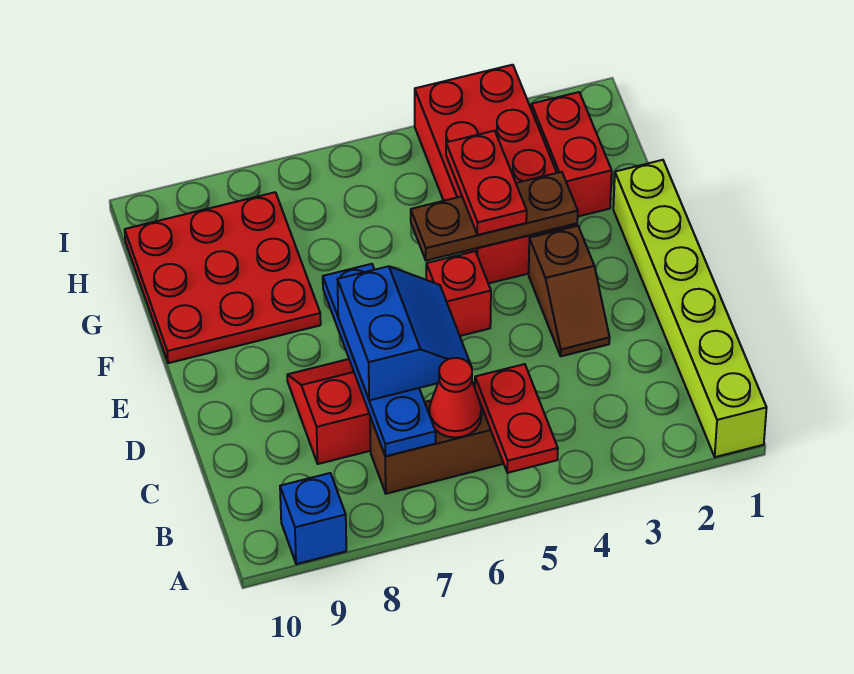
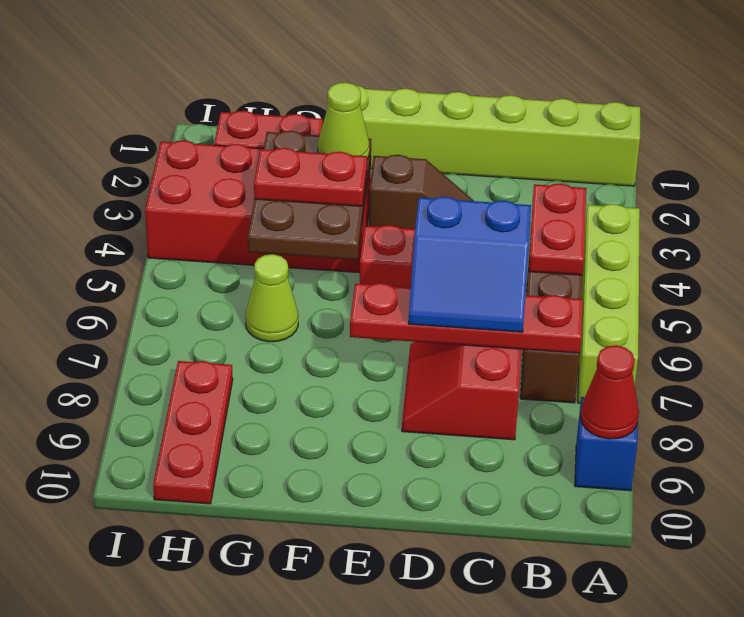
none -> lime 1x4 brick [578,204,640,403]
red 1x2 plate [475,364,558,473] -> red 1x2 plate turned to [529,183,586,275]
red 1x1 cone [429,358,482,438] -> red 1x1 cone moved to [581,345,639,439]
blue 1x4 plate [323,264,436,456] -> red 1x4 plate [350,283,583,354]
blue 2x2 slope [338,266,471,400] -> blue 2x2 slope turned to [409,197,531,332]
brown 1x3 plate [411,172,578,261] -> brown 2x3 plate [248,131,371,260]
none -> lime 1x1 cone [318,82,369,159]
red 3x3 plate [125,192,321,363] -> red 1x3 plate [153,361,233,504]
none -> lime 1x1 cone [246,254,298,342]

